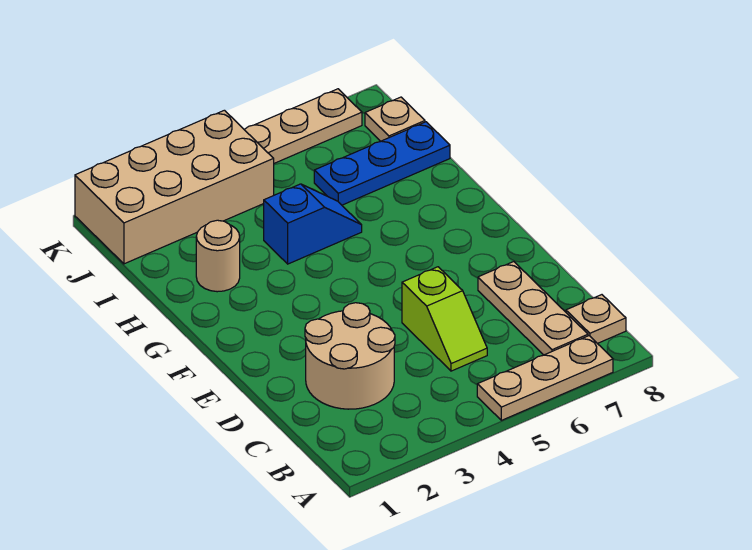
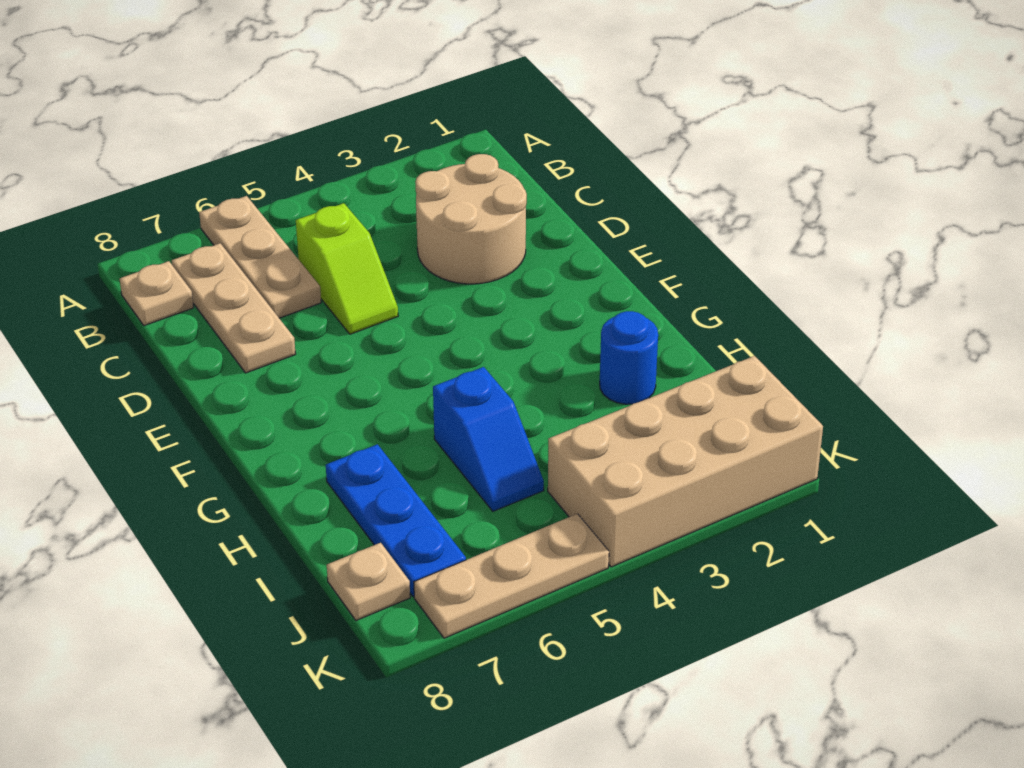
tan 1x3 plate [477,336,613,420] -> tan 1x3 plate turned to [199,196,321,318]
lime 1x2 slope [402,267,487,371] -> lime 1x2 slope turned to [296,203,398,334]
tan 1x1 round brick [196,220,240,292] -> blue 1x1 round brick [600,311,658,404]
blue 1x2 slope [264,184,362,264] -> blue 1x2 slope turned to [433,367,544,511]
blue 1x3 plate [314,122,450,205] -> blue 1x3 plate turned to [326,444,466,597]

